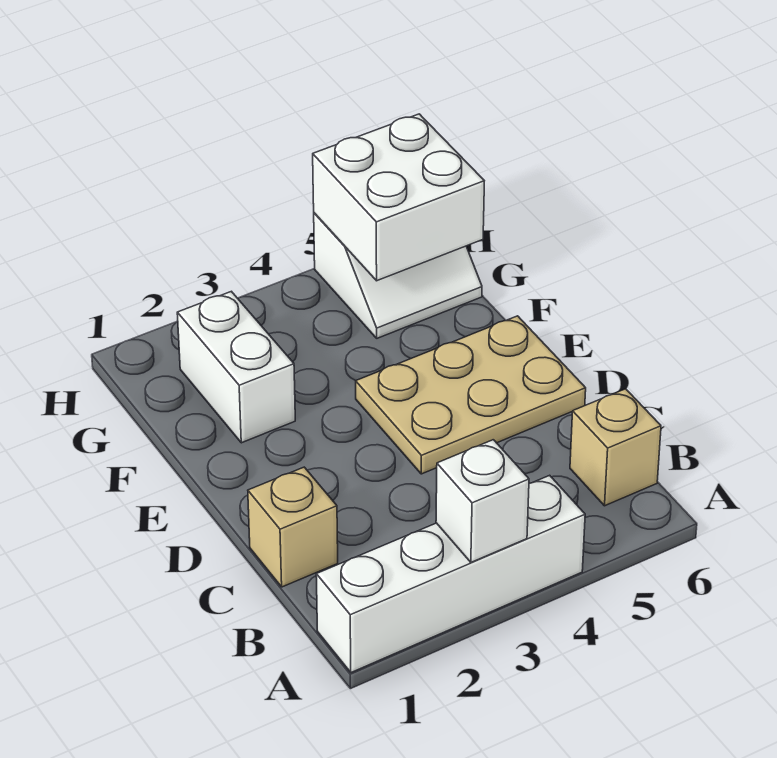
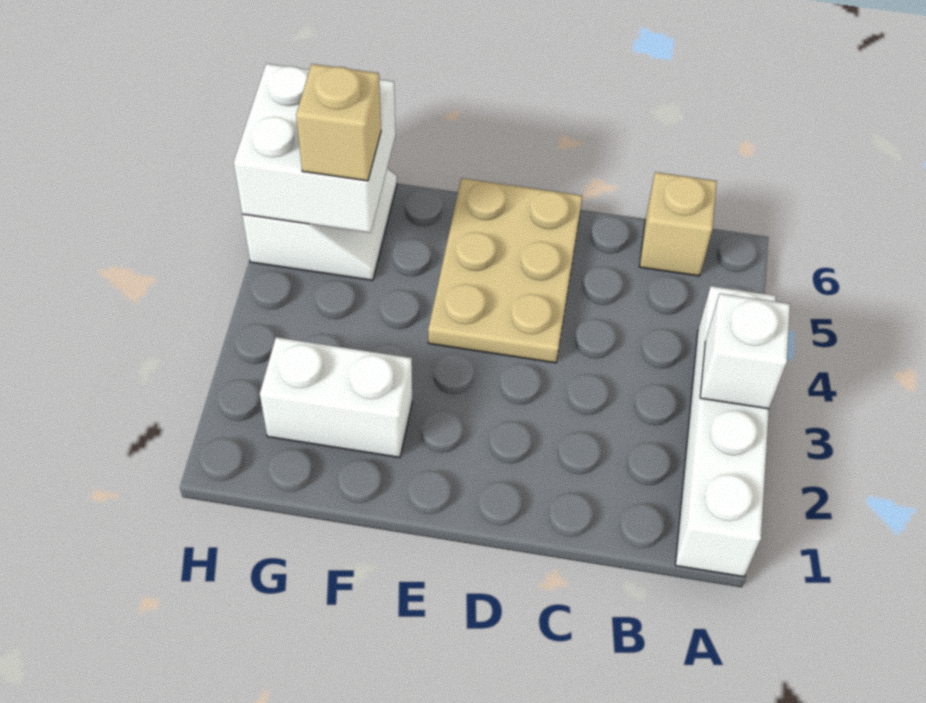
tan 1x1 brick [248,467,338,587] -> tan 1x1 brick moved to [296,64,381,181]

